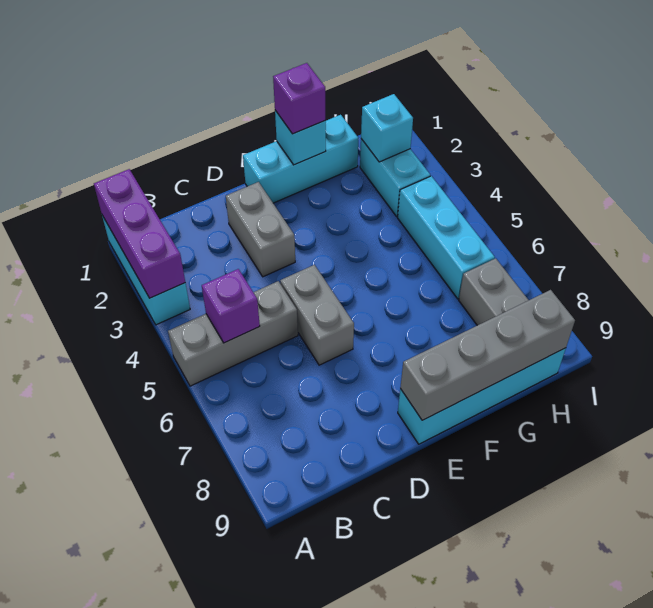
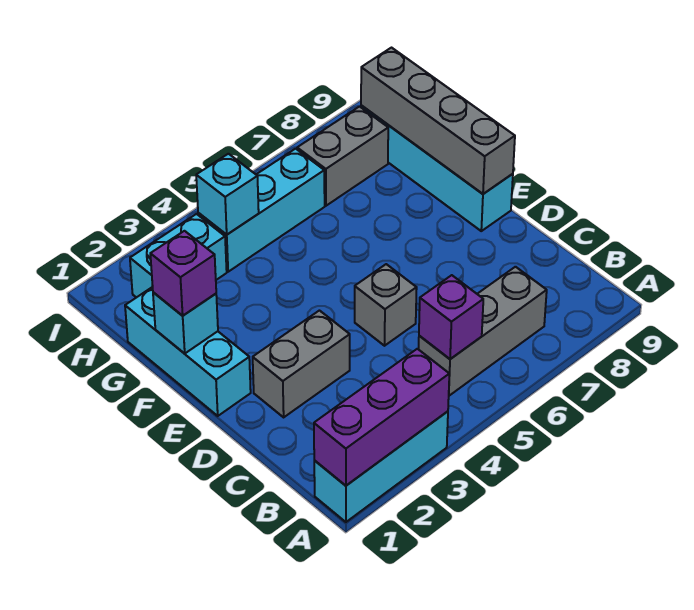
grey 1x3 brick [168,281,298,386] -> grey 1x3 brick turned to [419,267,547,396]
grey 1x2 brick [280,265,354,365] -> grey 1x1 brick [355,264,417,346]
cyan 1x1 brick [361,94,413,162] -> cyan 1x1 brick moved to [196,154,259,235]

